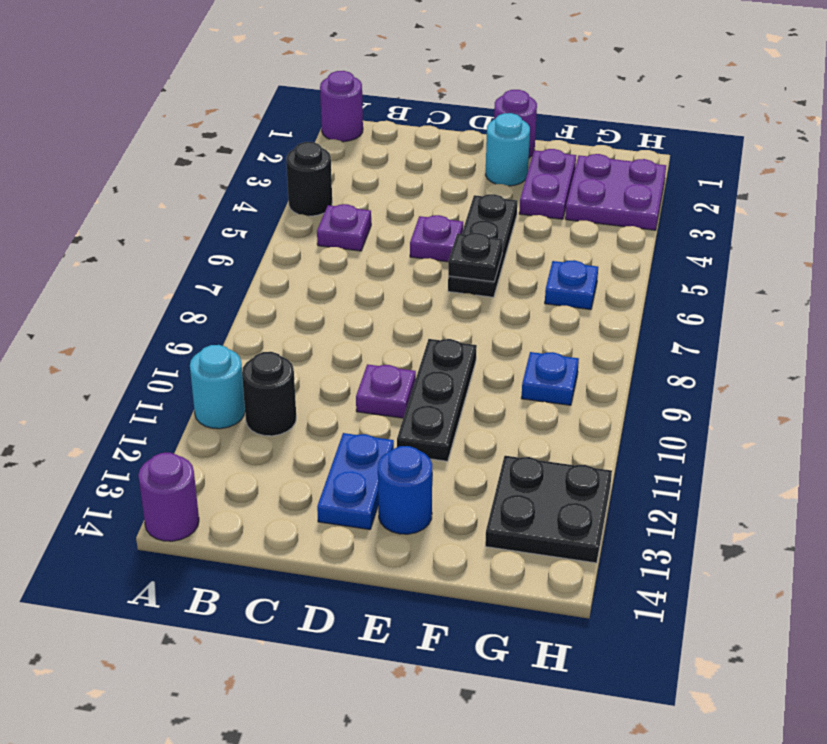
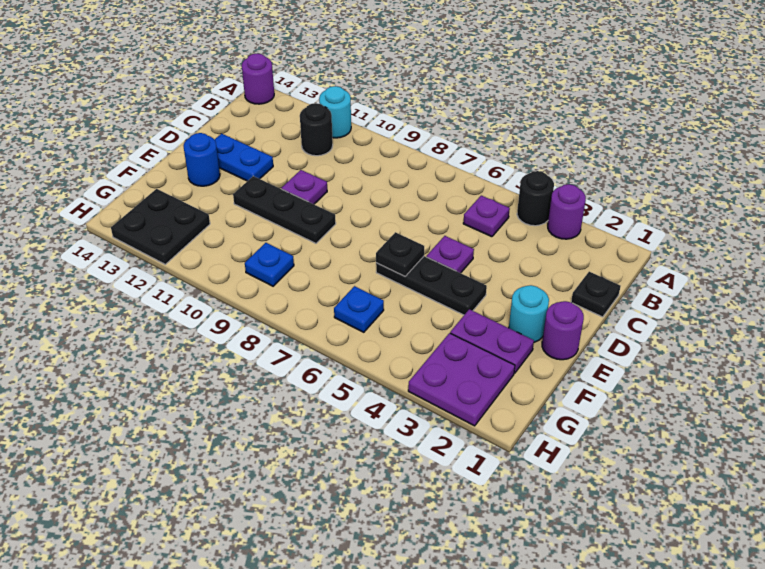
purple 1x1 round brick [320,71,363,142] -> purple 1x1 round brick moved to [548,184,586,239]
none -> black 1x1 plate [571,272,621,317]

